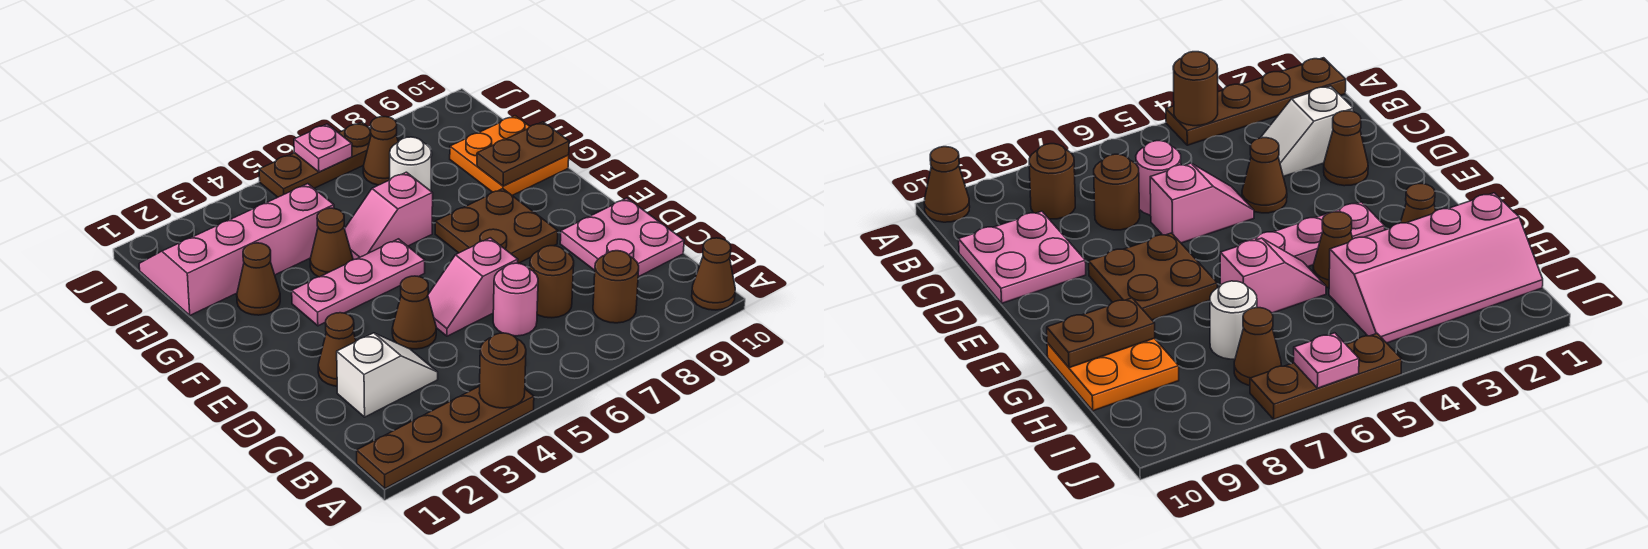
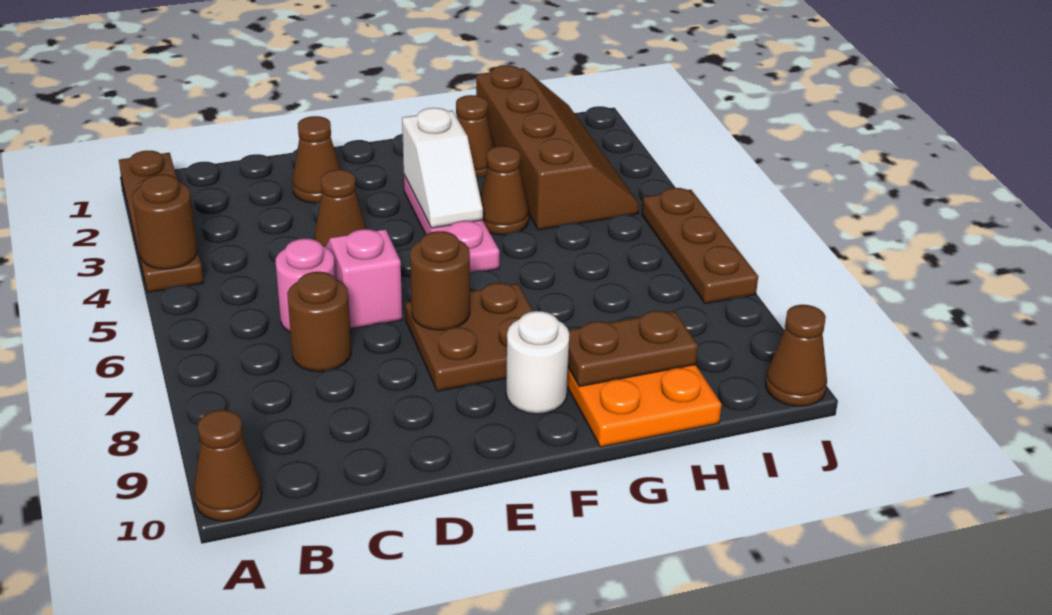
brown 1x1 round brick [593,251,639,323] -> brown 1x1 round brick moved to [410,231,470,330]
white 1x2 slope [337,333,438,417] -> white 1x2 slope moved to [402,108,483,228]
pink 2x2 plate [560,198,684,277] -> none
pink 1x2 slope [345,172,433,260] -> none
brown 1x2 plate [477,122,569,186] -> brown 1x2 plate turned to [568,311,698,387]
pink 2x4 slope [139,184,334,315] -> brown 2x4 slope [476,65,639,230]
white 1x1 round brick [390,137,432,191] -> white 1x1 round brick moved to [506,311,569,414]
brown 1x1 cone [363,117,398,185] -> brown 1x1 cone moved to [765,305,827,406]
pink 1x1 plate [294,124,352,172] -> none

